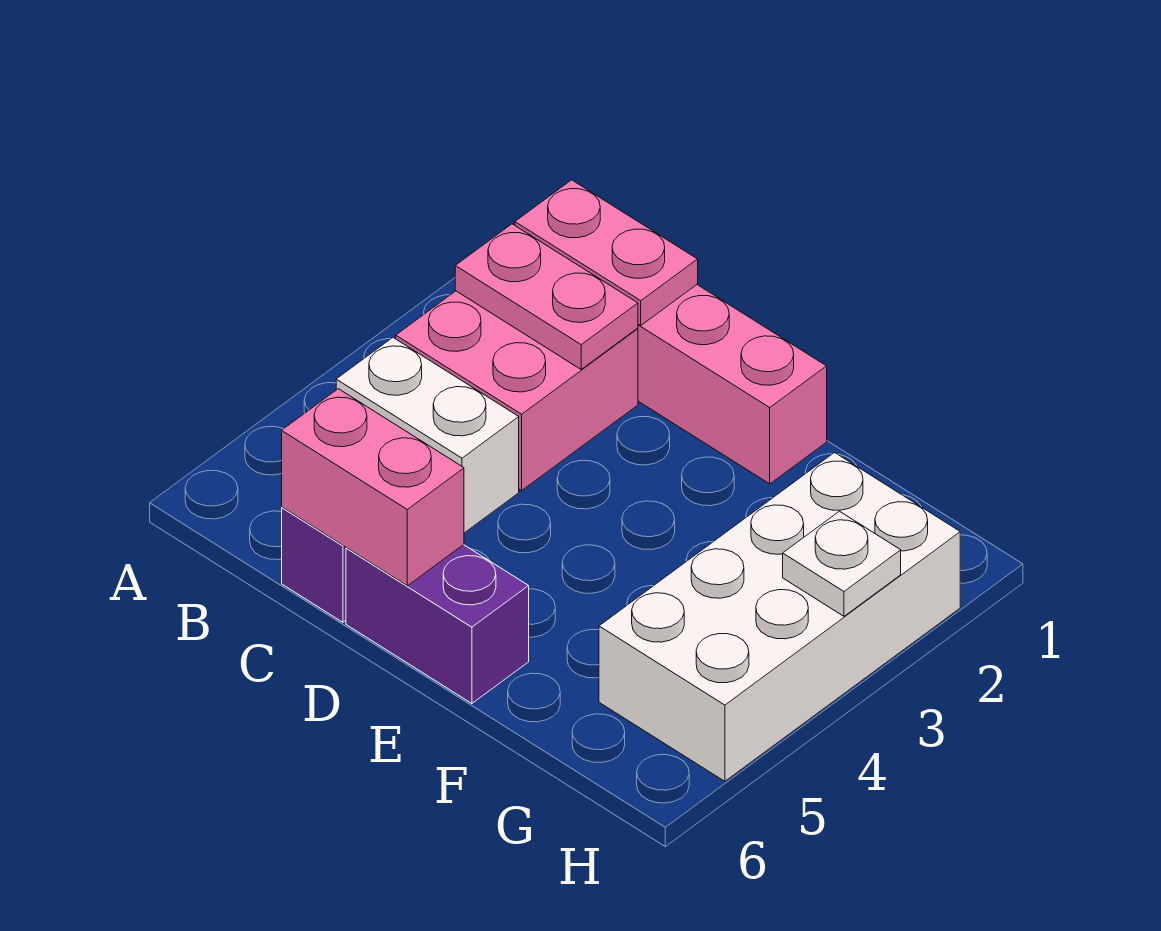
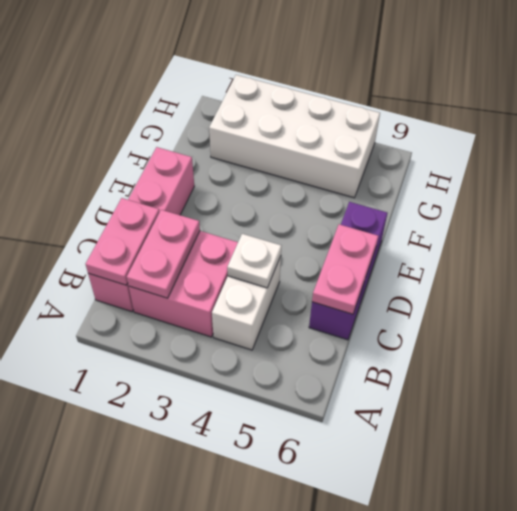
pink 1x2 brick [282,389,464,586] -> pink 1x2 plate [312,224,378,314]
white 1x1 plate [783,511,901,616] -> white 1x1 plate moved to [227,234,281,288]

